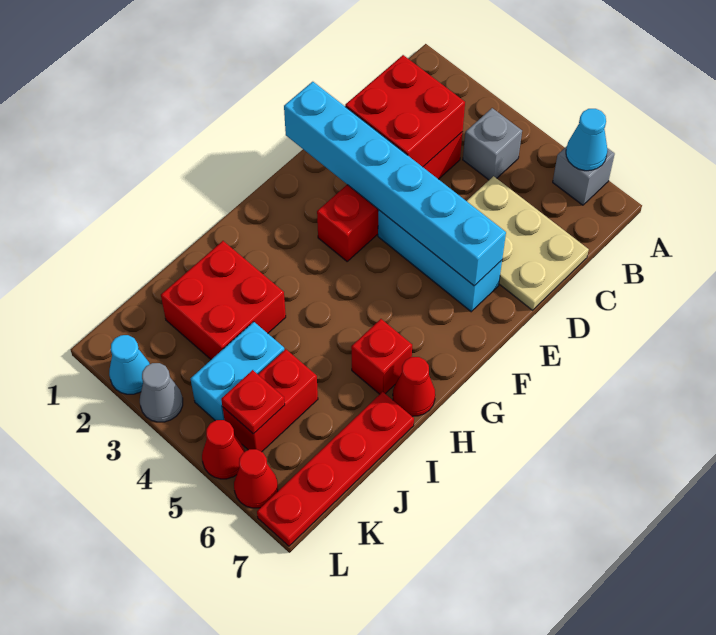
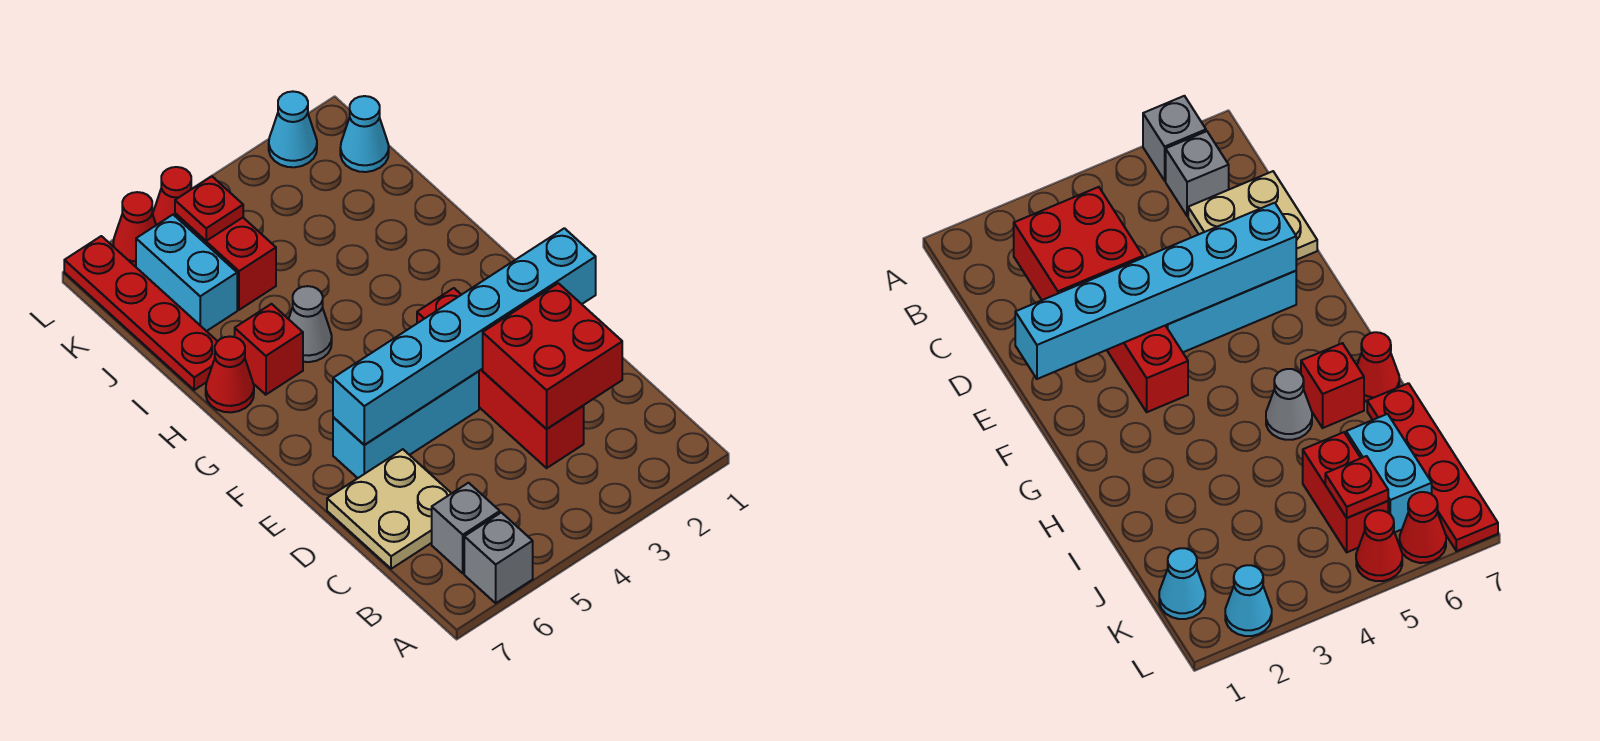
cyan 1x1 cone [566,109,607,171] -> cyan 1x1 cone moved to [340,96,389,172]
grey 1x1 brick [463,108,522,180] -> grey 1x1 brick moved to [432,483,500,573]
tan 2x3 plate [467,176,589,310] -> tan 2x2 plate [327,449,452,569]
red 2x2 brick [161,241,286,359] -> none
cyan 1x2 brick [191,322,284,421] -> cyan 1x2 brick moved to [136,215,237,331]
grey 1x1 cone [140,363,183,422] -> grey 1x1 cone moved to [289,286,332,362]

